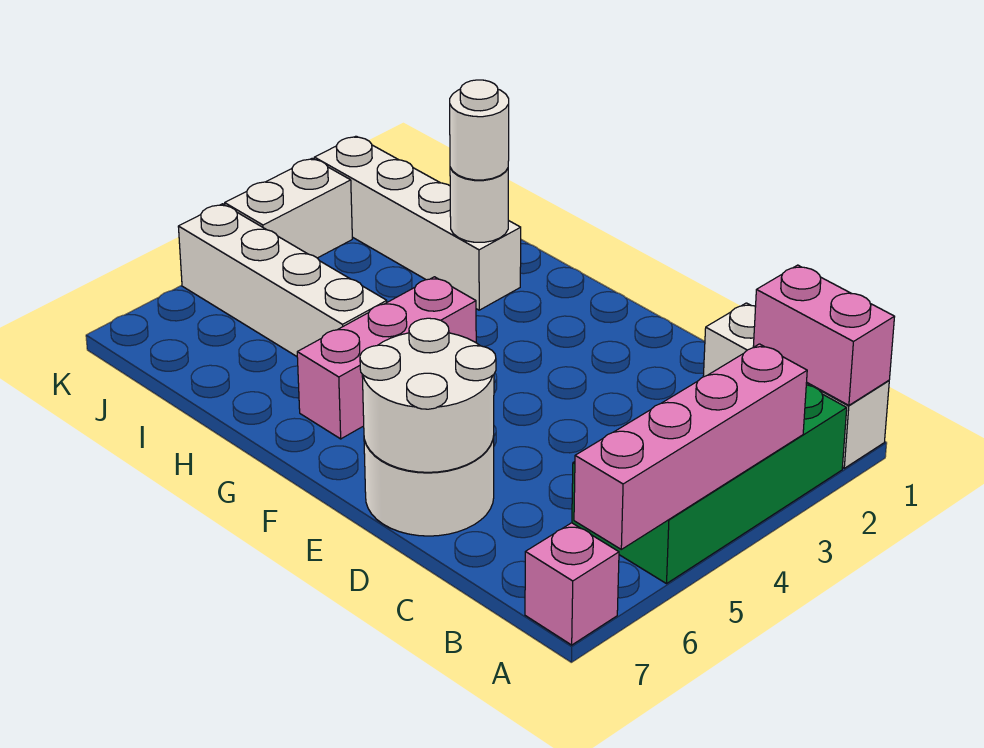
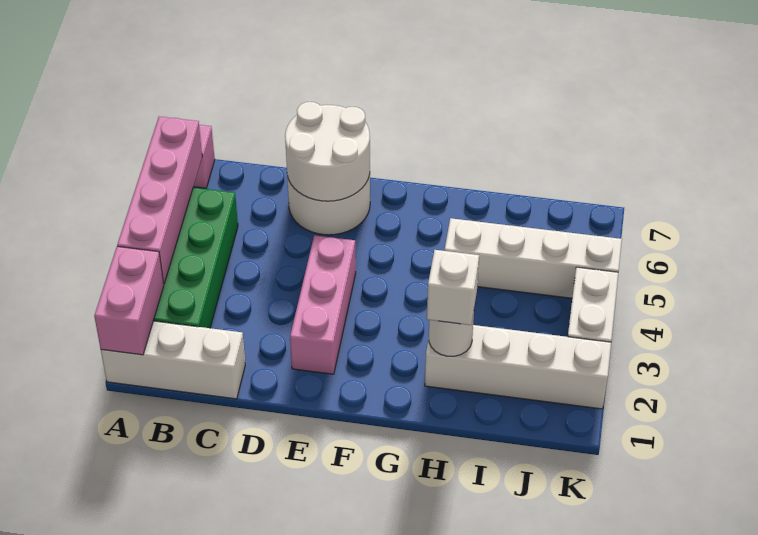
pink 1x2 brick [753,265,895,405] -> pink 1x2 brick turned to [94,246,164,355]
pink 1x3 brick [297,277,476,439] -> pink 1x3 brick moved to [290,235,356,374]
white 1x1 round brick [450,80,509,180] -> white 1x1 brick [427,250,479,325]

